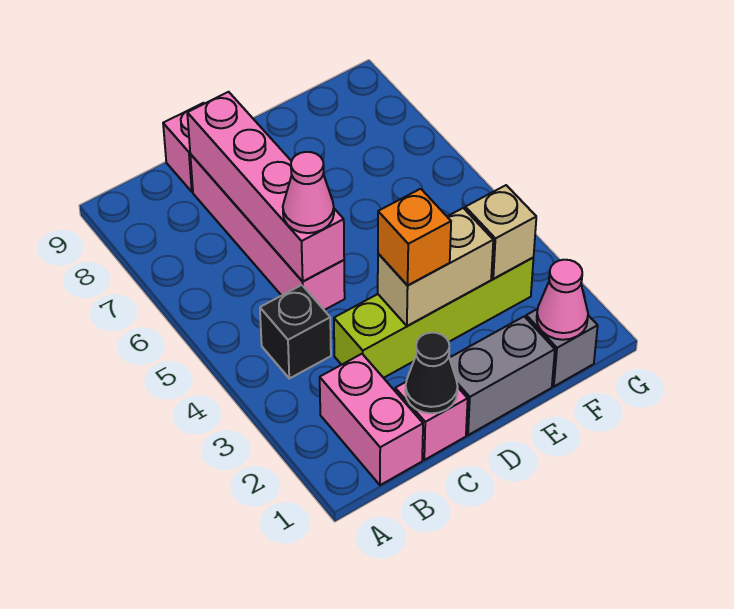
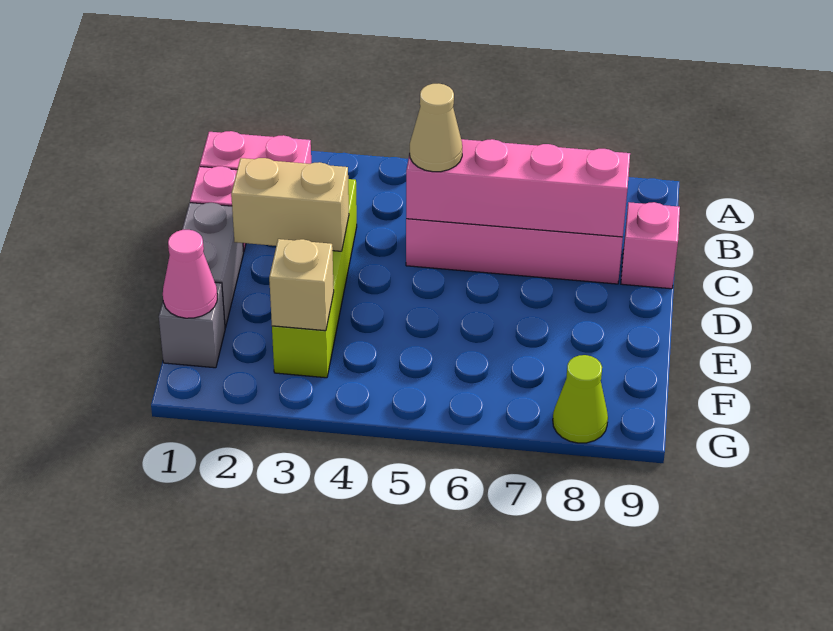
black 1x1 brick [260,285,331,378] -> none
black 1x1 cone [405,333,458,413] -> none
pink 1x1 cone [283,152,334,233] -> tan 1x1 cone [410,84,462,172]
tan 1x2 brick [378,208,493,326] -> tan 1x2 brick turned to [231,158,349,251]
orange 1x1 brick [378,189,451,286] -> none
none -> lime 1x1 cone [553,355,608,443]

